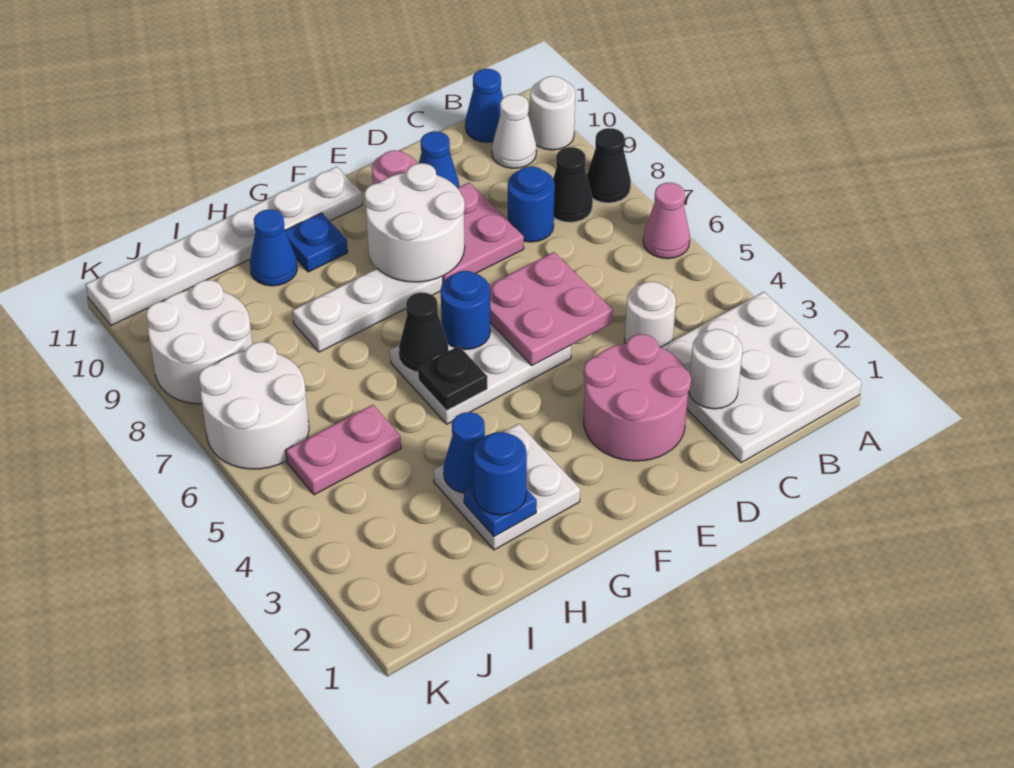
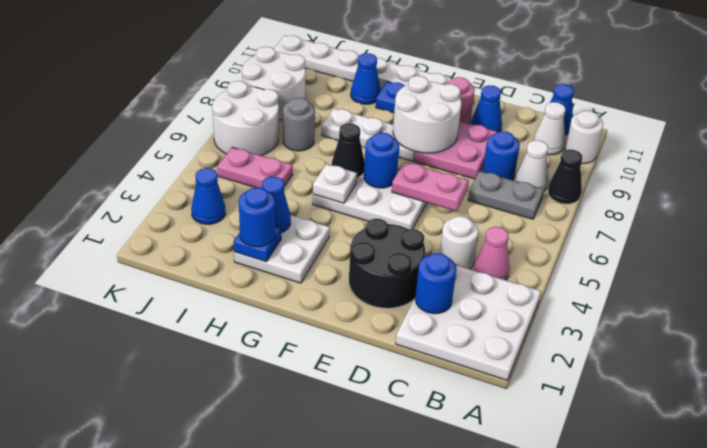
pink 1x1 cone [643,183,690,259] -> pink 1x1 cone moved to [474,227,510,280]
none -> grey 1x2 plate [468,171,544,219]
black 1x1 cone [553,147,593,222] -> white 1x1 cone [515,140,548,191]
white 1x1 round brick [689,329,743,409] -> blue 1x1 round brick [415,253,456,314]
pink 2x2 round brick [584,334,691,461] -> black 2x2 round brick [349,219,425,308]
pink 2x2 plate [489,252,613,366] -> pink 1x2 plate [392,162,468,211]
black 1x1 plate [418,346,487,411] -> white 1x1 plate [313,164,357,203]
none -> grey 1x1 round brick [283,98,315,151]
none -> blue 1x1 cone [191,168,226,224]

